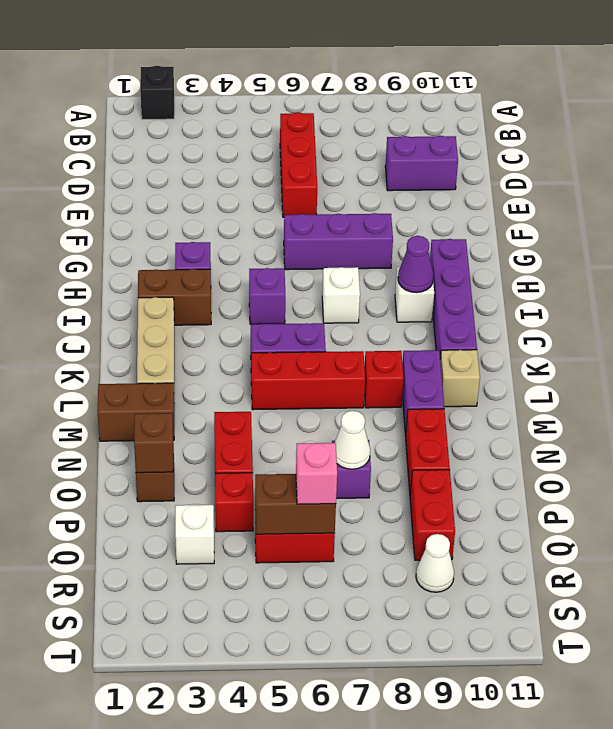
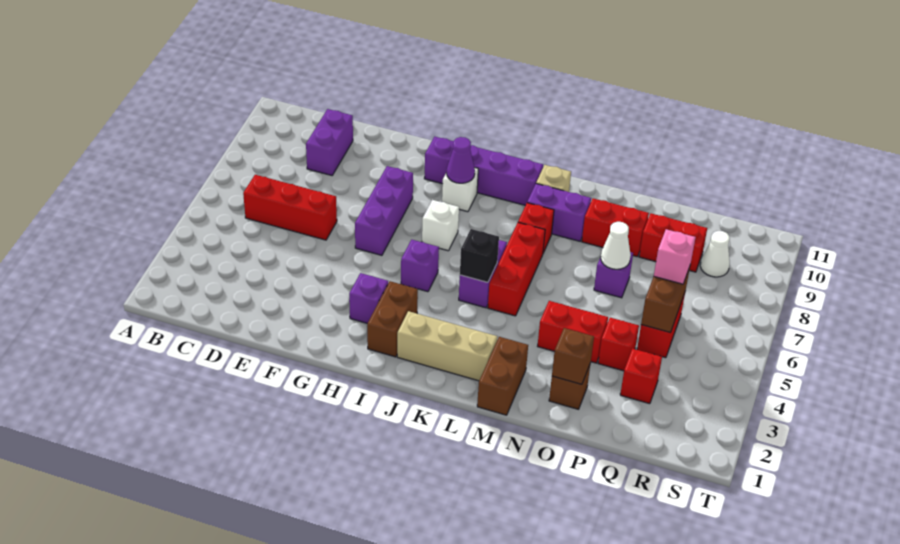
black 1x1 brick [140,66,174,119] -> black 1x1 brick moved to [460,229,499,282]
white 1x1 brick [175,505,214,564] -> red 1x1 brick [620,349,662,404]

